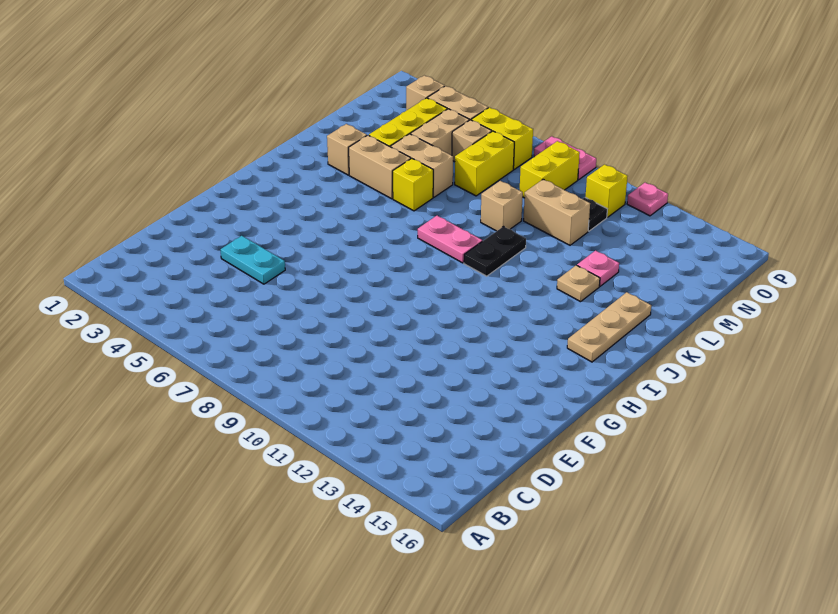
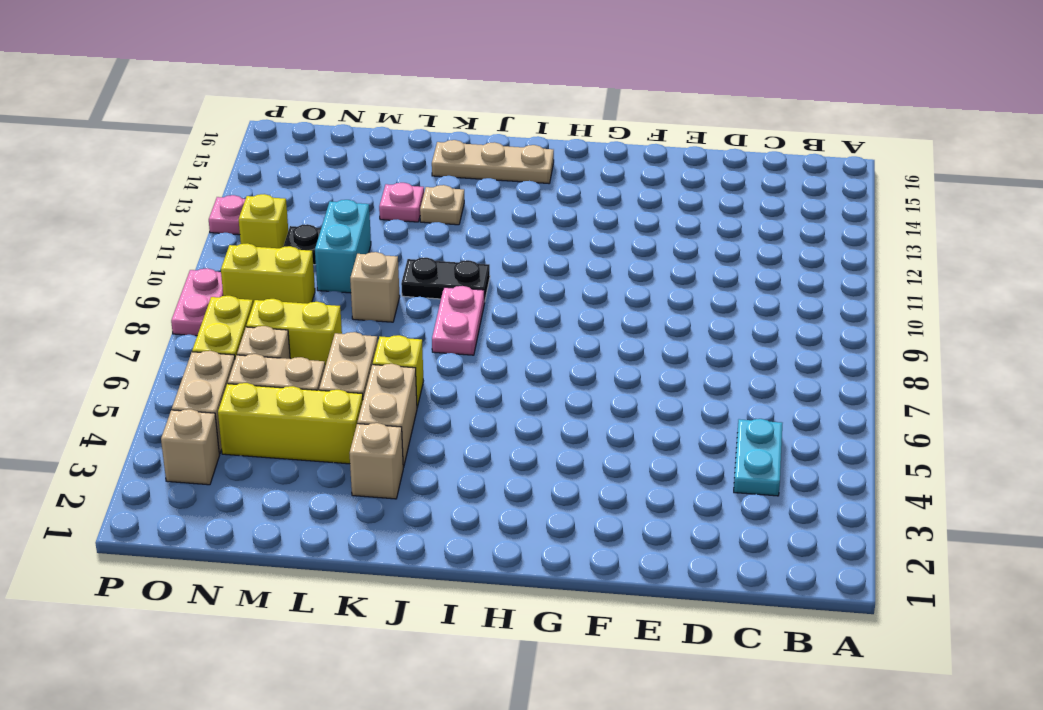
cyan 1x2 plate [221,236,285,284] -> cyan 1x2 plate moved to [734,419,782,496]
tan 1x2 brick [524,179,590,245] -> cyan 1x2 brick [315,200,371,293]

